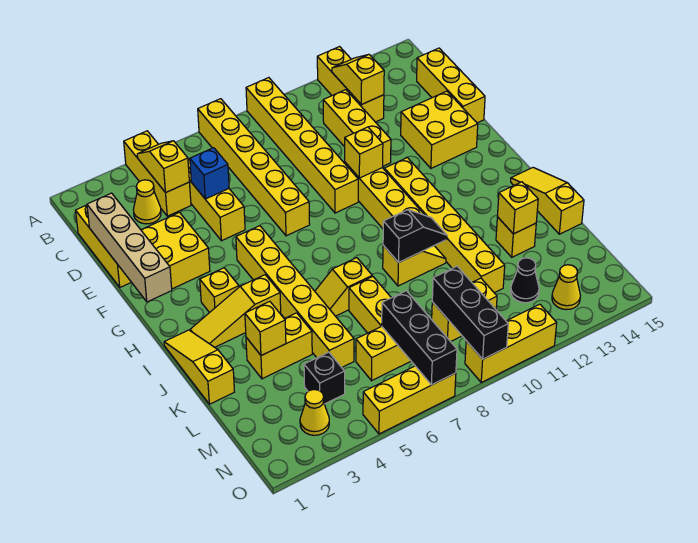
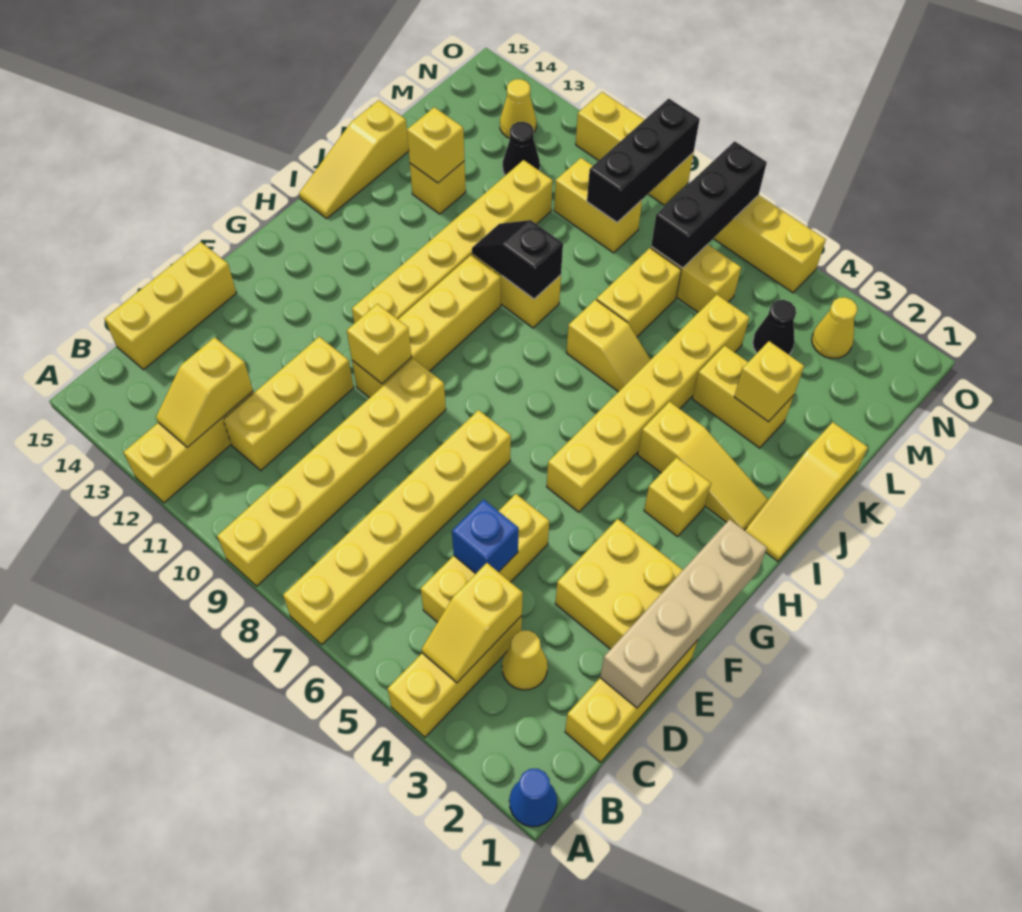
none -> blue 1x1 cone [509,769,557,827]
yellow 2x2 brick [401,91,478,168] -> none
black 1x1 brick [304,352,345,404] -> black 1x1 cone [753,300,796,355]

